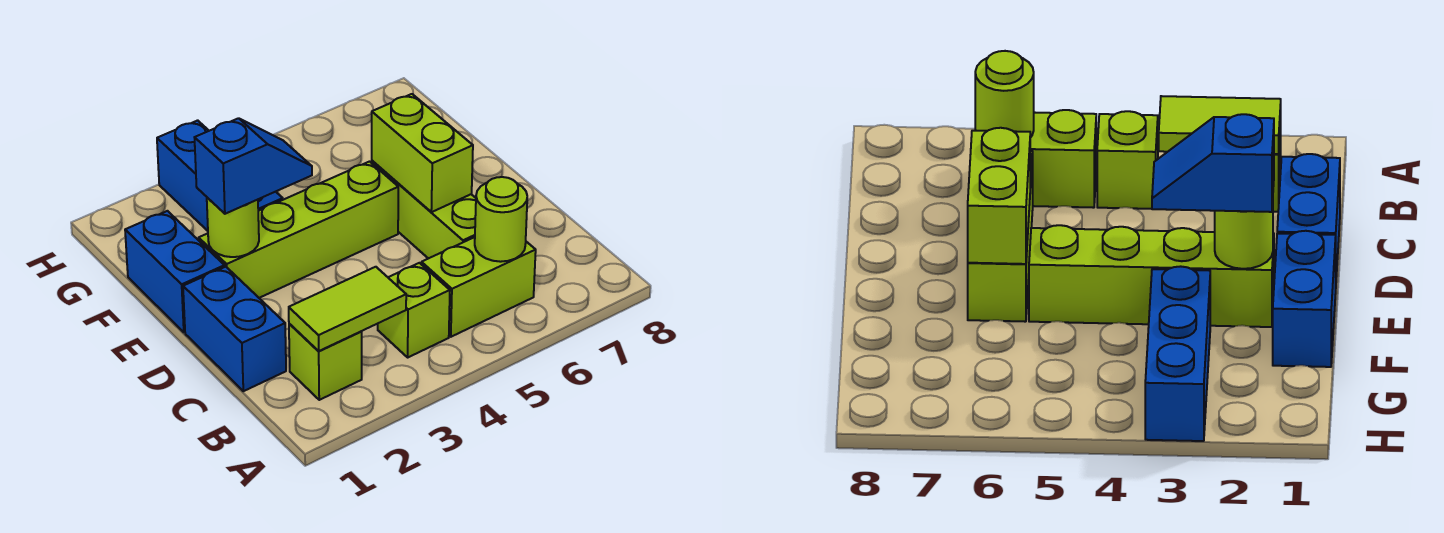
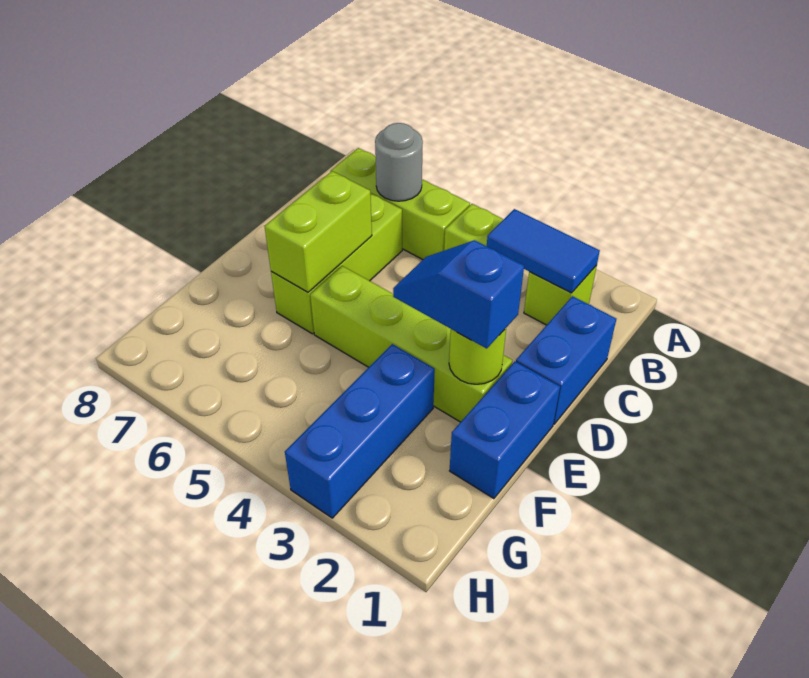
lime 1x2 tile [289,267,406,351] -> blue 1x2 tile [487,209,600,293]
lime 1x2 brick [421,237,536,337] -> lime 1x3 brick [330,148,470,260]
lime 1x1 round brick [475,177,527,262] -> grey 1x1 round brick [375,123,423,201]

